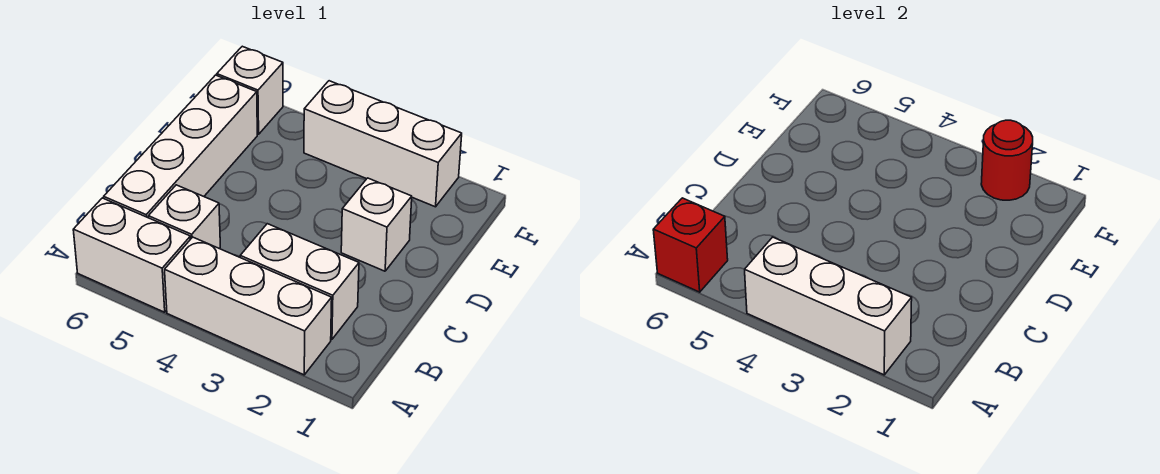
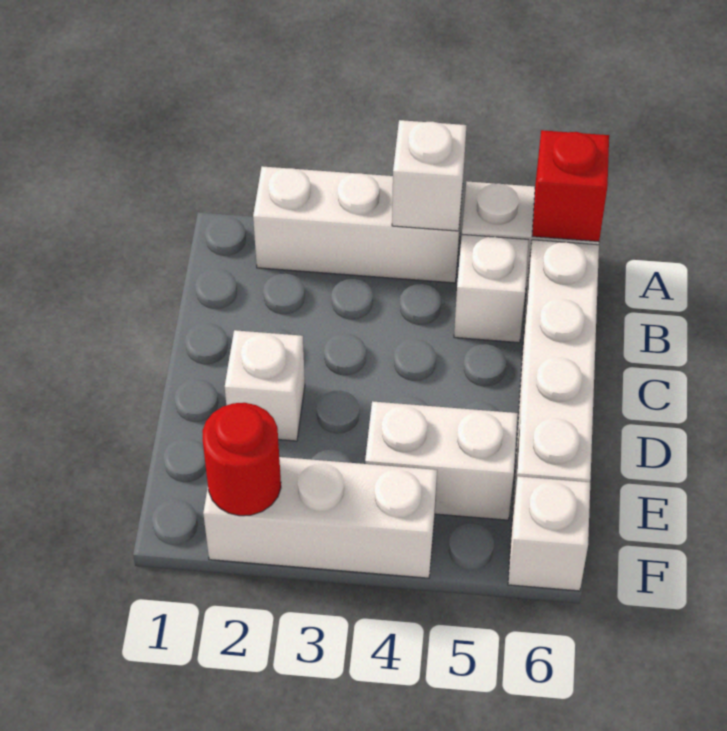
white 1x3 brick [745,237,912,375] -> white 1x1 brick [392,120,466,231]
white 1x2 brick [240,224,359,339] -> white 1x2 brick moved to [365,401,518,520]

